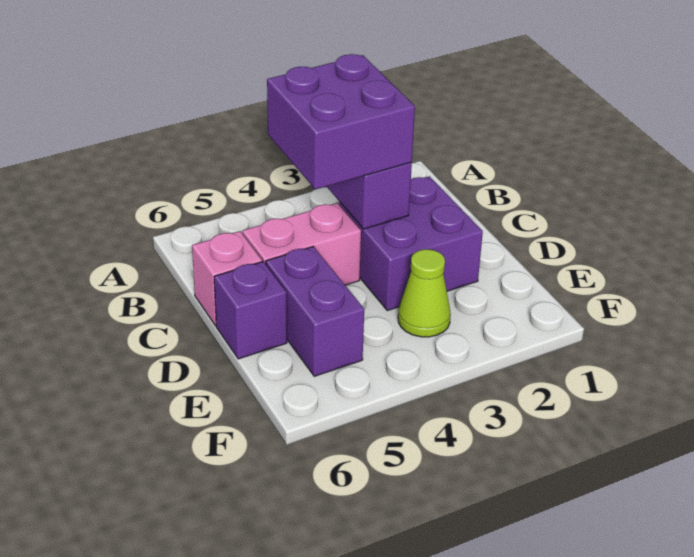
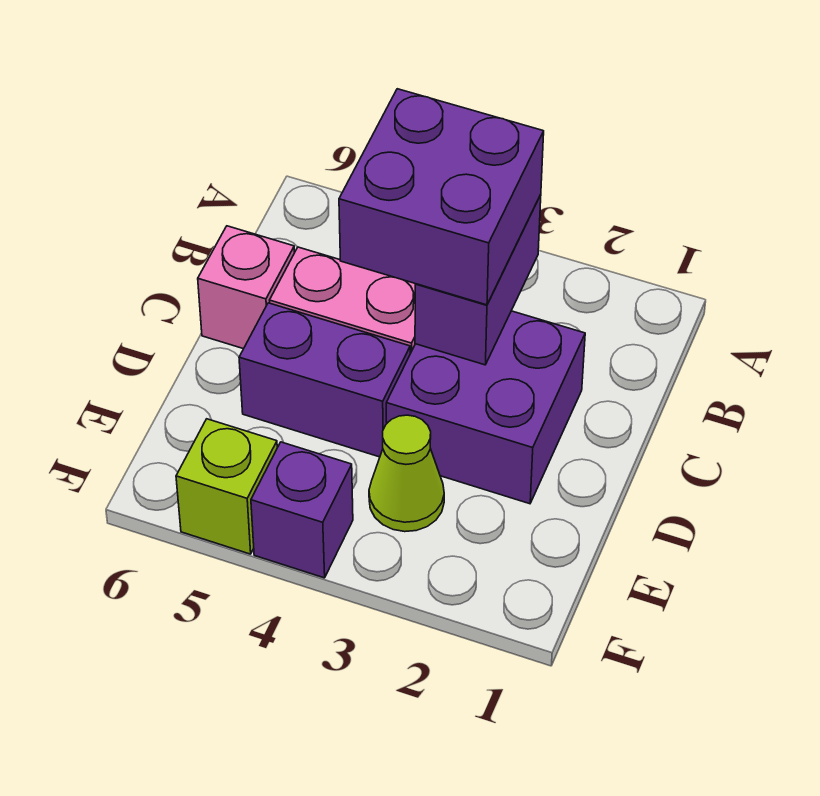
purple 1x2 brick [266,247,364,376] -> purple 1x2 brick turned to [239,303,410,457]
purple 1x1 brick [214,262,287,359] -> purple 1x1 brick moved to [251,442,353,578]
none -> lime 1x1 brick [176,419,277,554]

